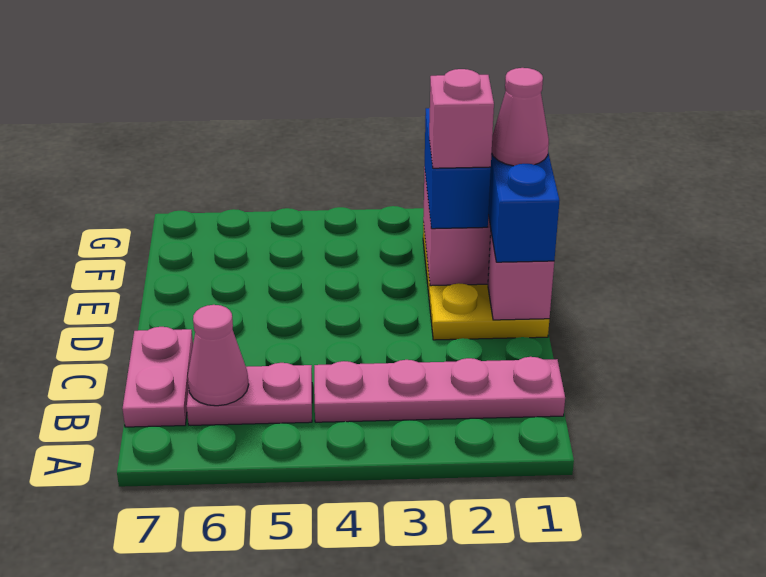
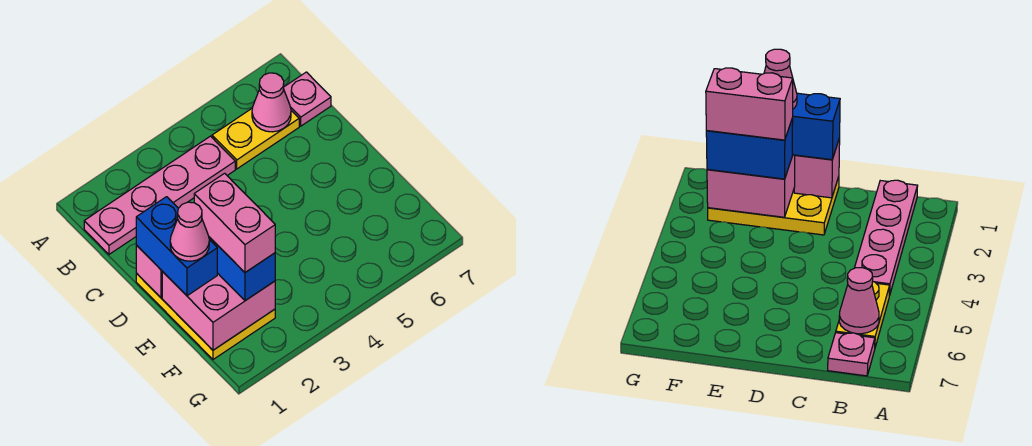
pink 1x2 plate [187,363,312,425] -> yellow 1x2 plate [212,109,299,169]
pink 1x2 plate [123,327,193,427] -> pink 1x1 plate [284,72,331,126]
pink 1x1 brick [429,69,494,168] -> pink 1x2 brick [194,173,275,272]

